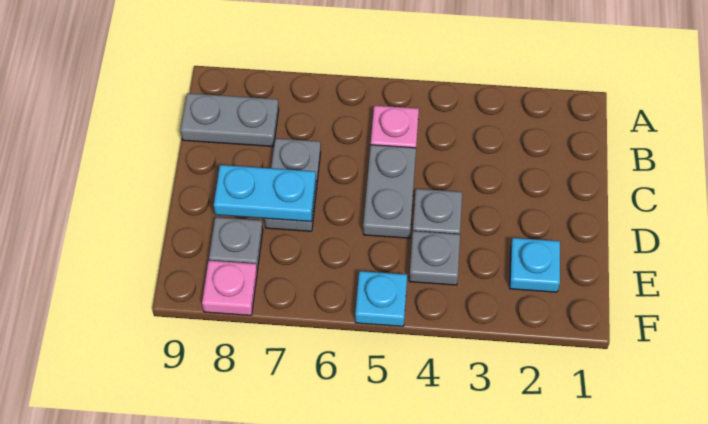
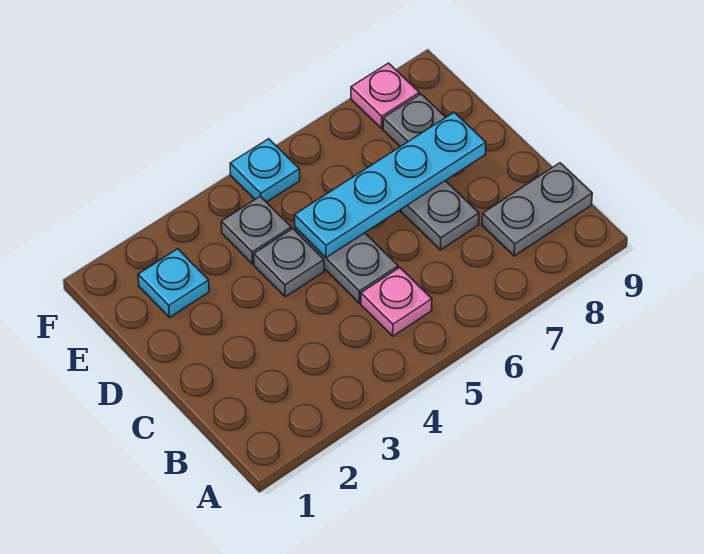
cyan 1x2 plate [214,165,316,222] -> cyan 1x4 plate [295,112,486,258]

